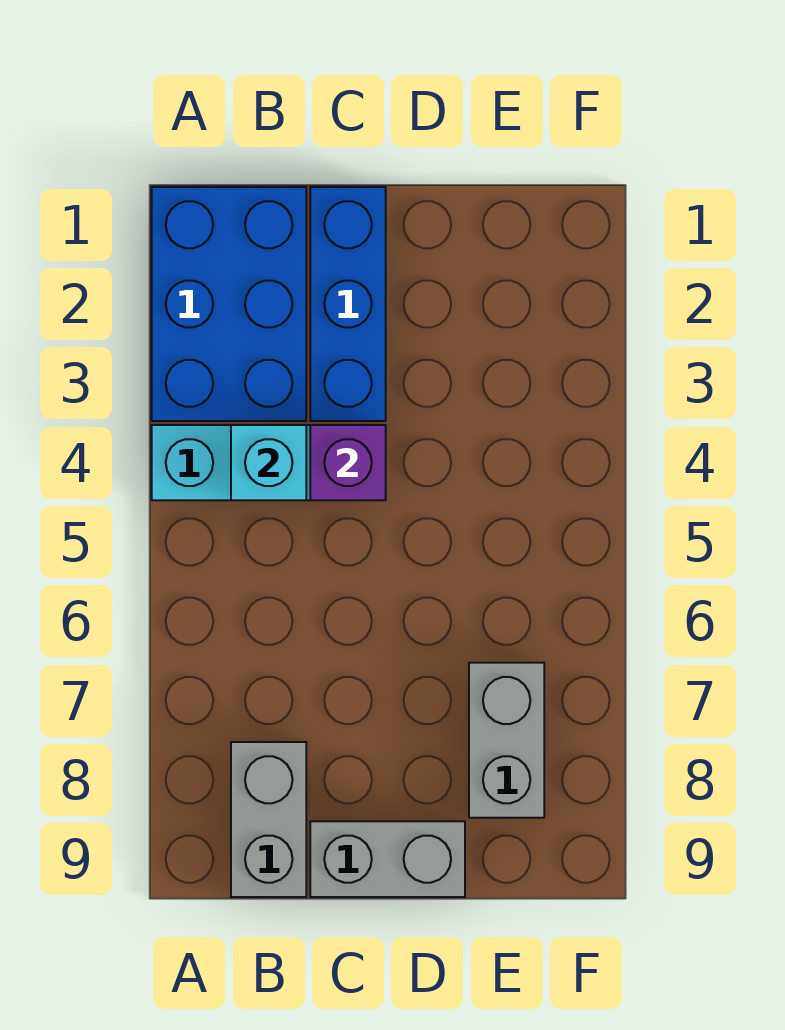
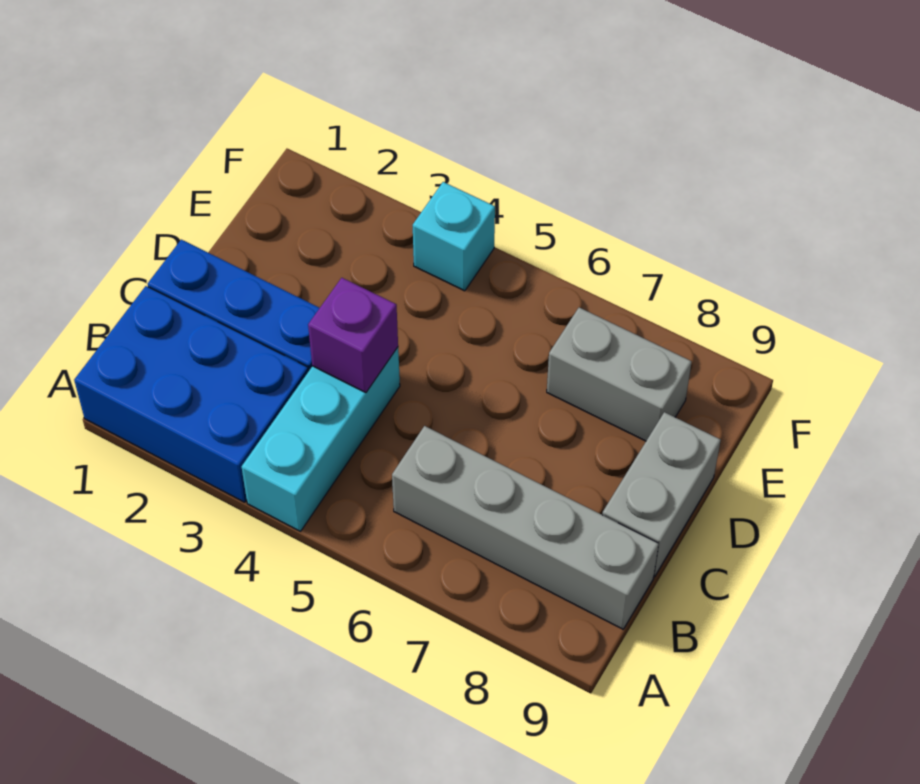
cyan 1x1 brick [231,425,306,500] -> cyan 1x1 brick moved to [413,182,495,291]
grey 1x2 brick [231,742,306,897] -> grey 1x4 brick [392,426,659,629]

